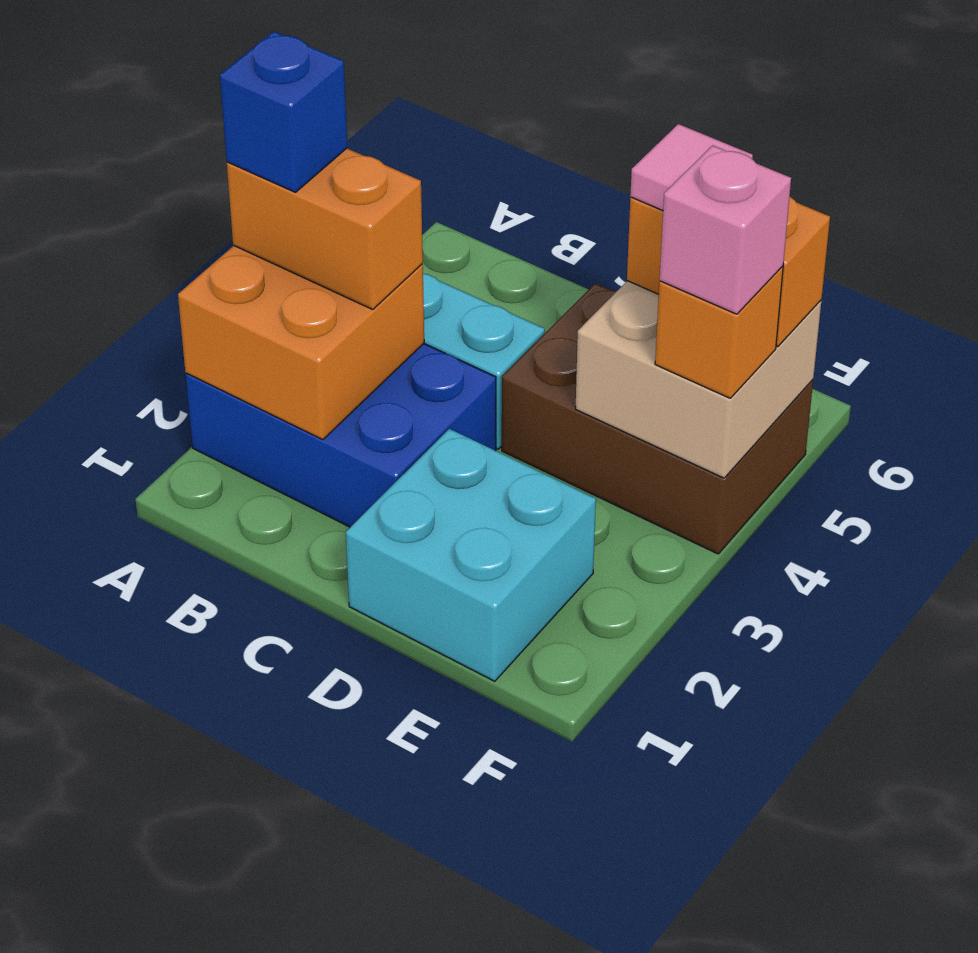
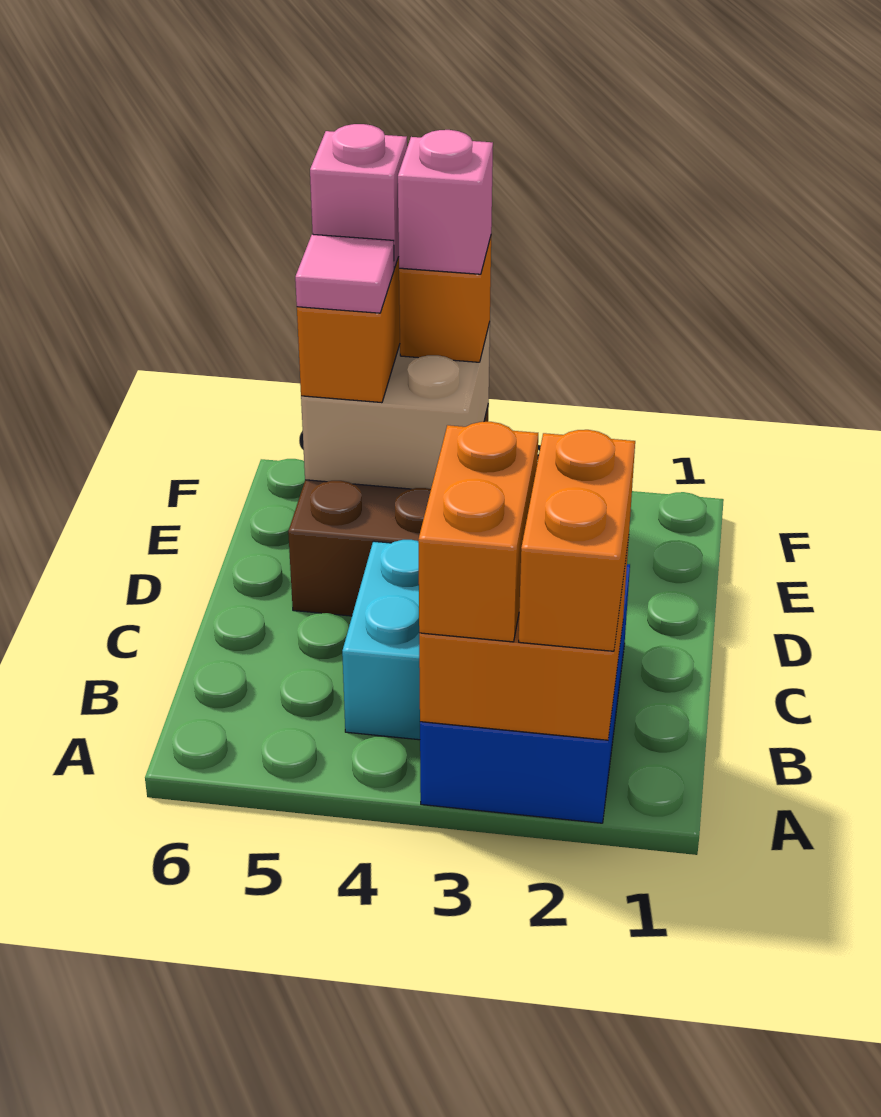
none -> orange 1x2 brick [519,430,635,651]
blue 1x1 brick [220,31,347,192] -> none
cyan 2x2 brick [346,429,596,681] -> none
none -> pink 1x1 brick [310,124,407,268]

